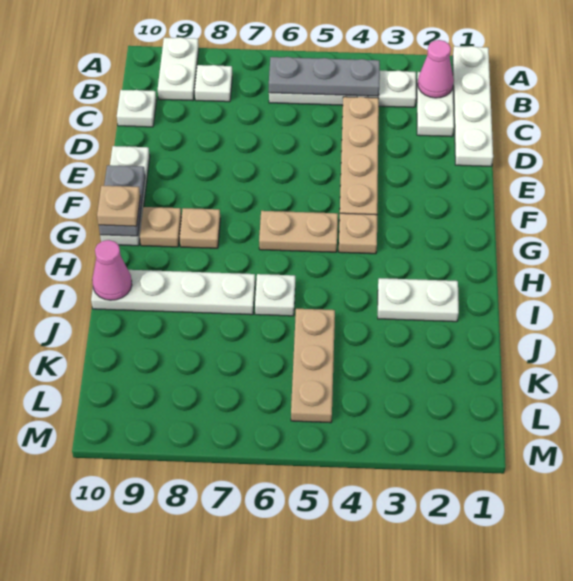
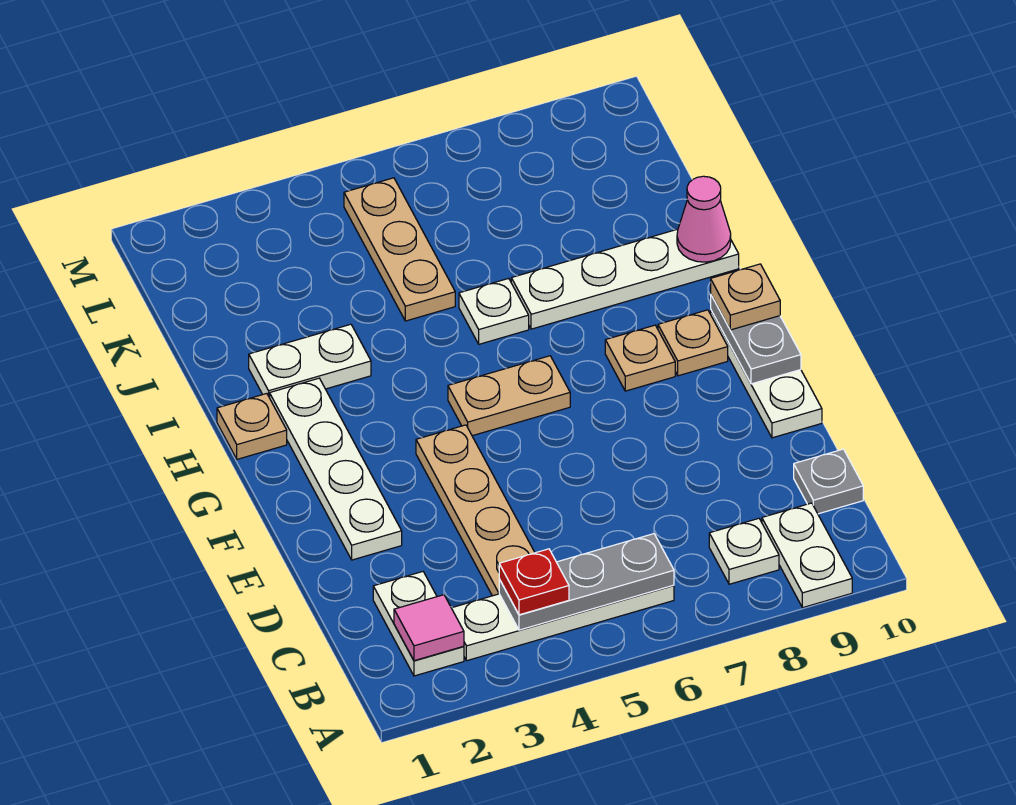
white 1x4 plate [453,46,493,166] -> white 1x4 plate moved to [270,378,402,560]
pink 1x1 cone [418,40,454,98] -> pink 1x1 tile [394,595,464,661]
none -> red 1x1 plate [499,549,569,615]
white 1x1 plate [117,90,157,127] -> grey 1x1 plate [794,449,863,514]
tan 1x1 plate [339,213,377,254] -> tan 1x1 plate moved to [217,394,287,459]

